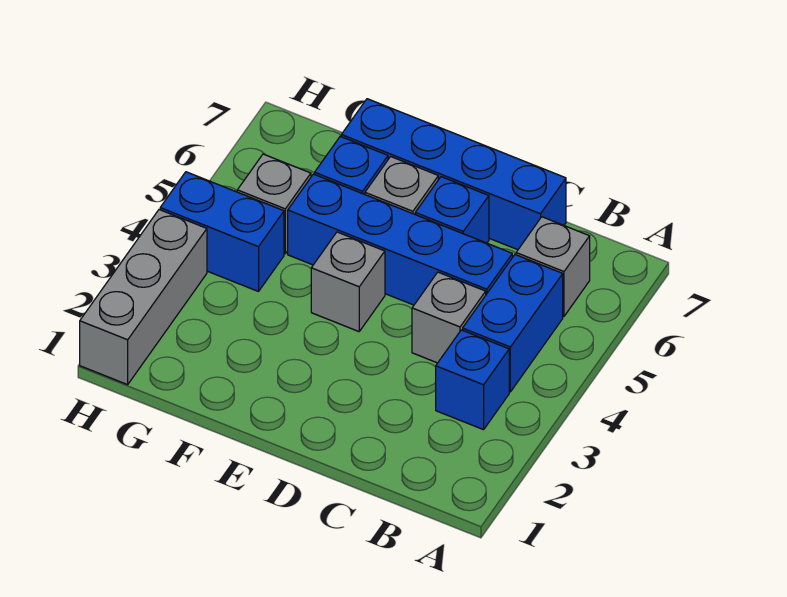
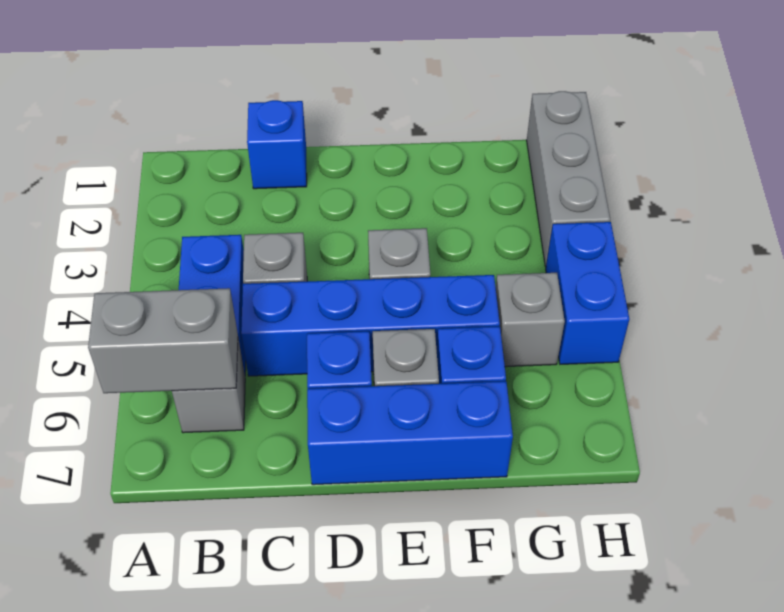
none -> grey 1x2 brick [88,288,238,393]
blue 1x1 brick [436,330,509,430] -> blue 1x1 brick moved to [247,100,307,189]
blue 1x4 brick [341,99,566,250] -> blue 1x3 brick [307,381,513,485]
blue 1x2 brick [160,172,284,292] -> blue 1x2 brick turned to [546,222,629,364]

